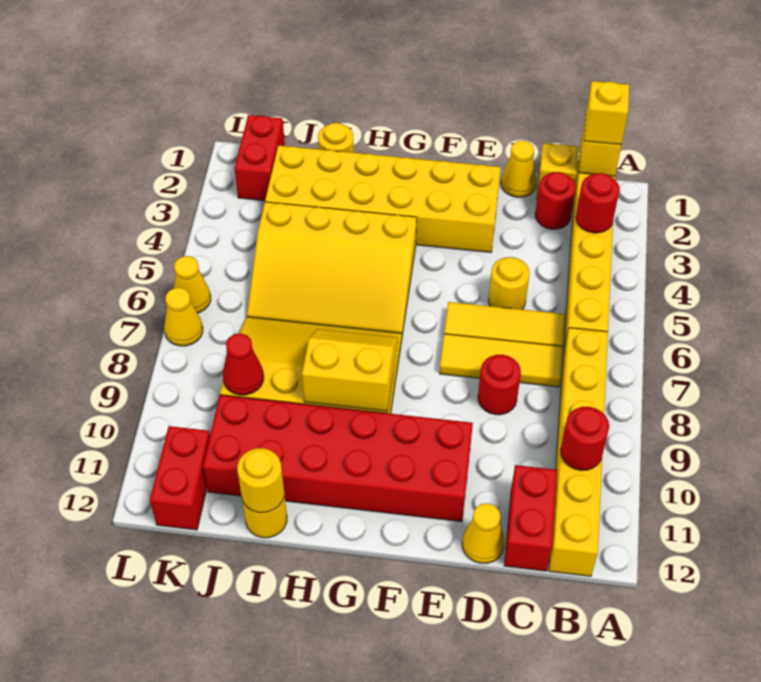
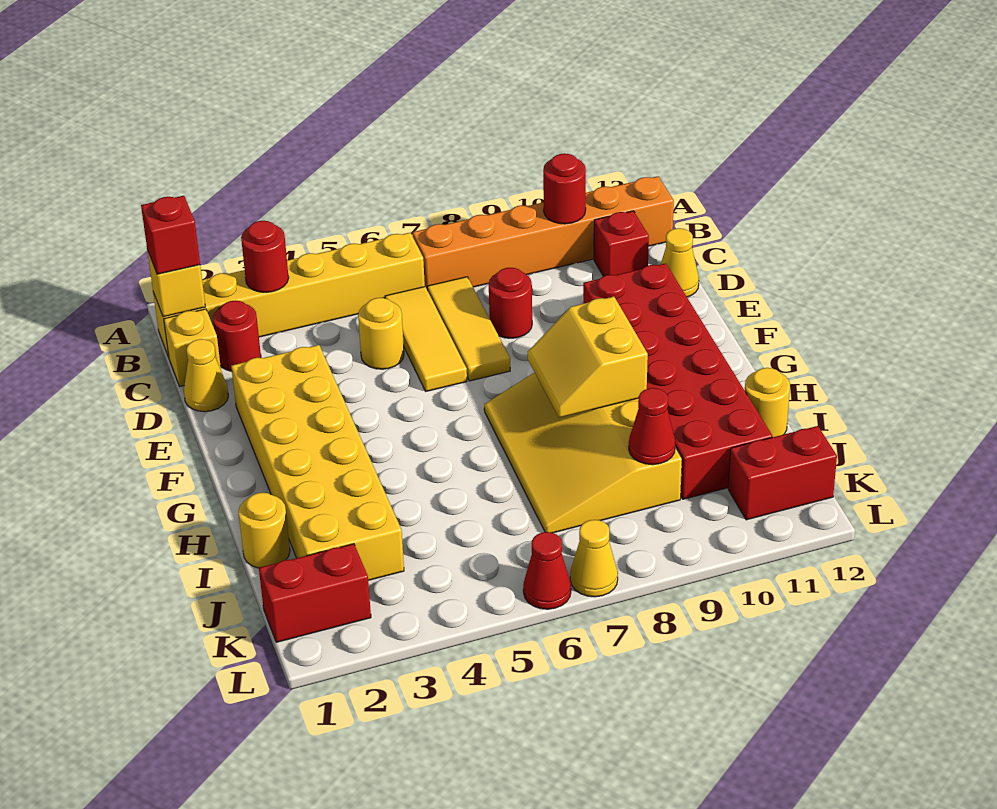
yellow 1x1 brick [584,81,629,145] -> red 1x1 brick [141,196,200,274]
yellow 1x6 brick [549,328,608,576] -> orange 1x6 brick [413,176,674,290]
red 1x2 brick [504,465,557,571] -> red 1x1 brick [594,211,649,276]
yellow 3x4 slope [247,202,417,335] -> none
yellow 1x1 round brick [237,448,284,513] -> none
yellow 1x1 cone [174,256,211,313] -> red 1x1 cone [523,532,571,609]

